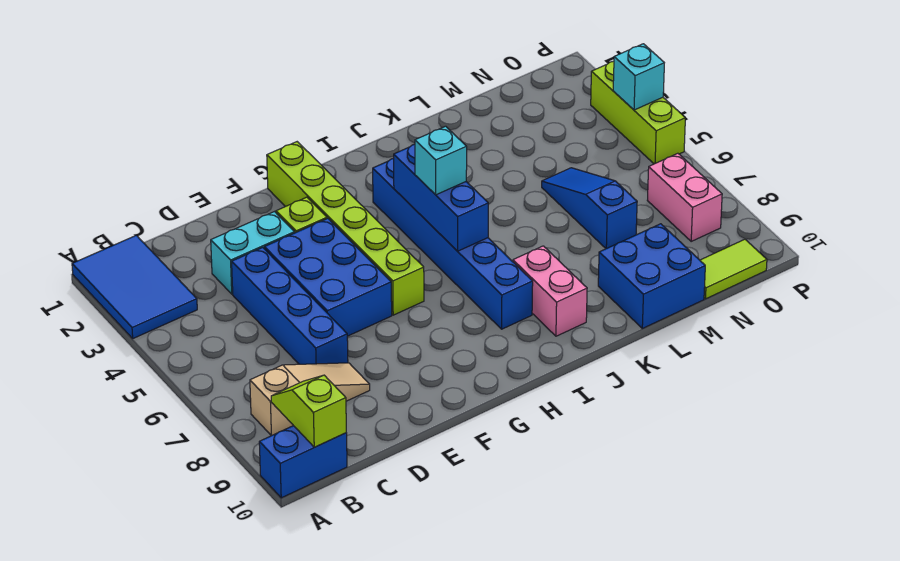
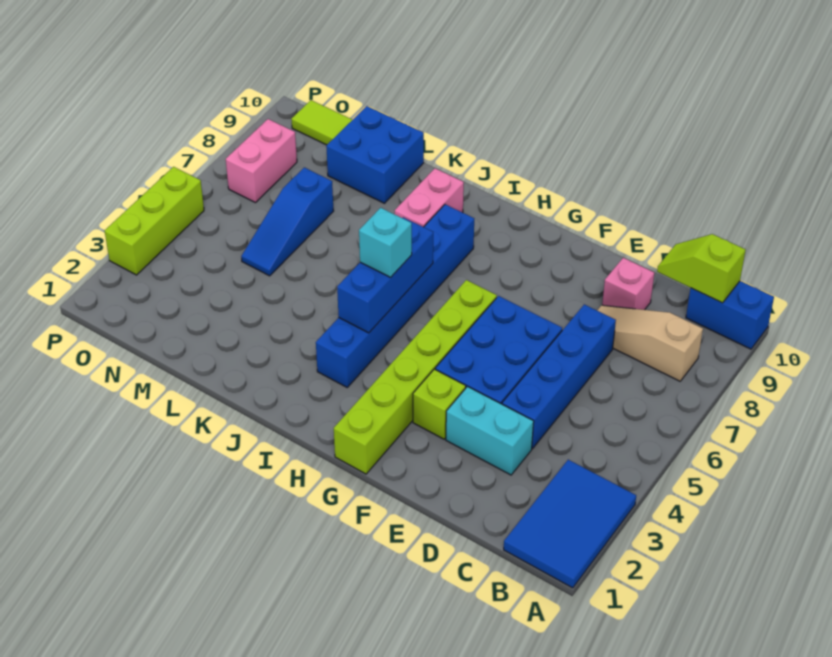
lime 1x2 slope [271,375,346,447] -> lime 1x2 slope turned to [657,234,746,303]
none -> pink 1x1 brick [602,258,654,310]
cyan 1x1 brick [613,44,664,110] -> none

